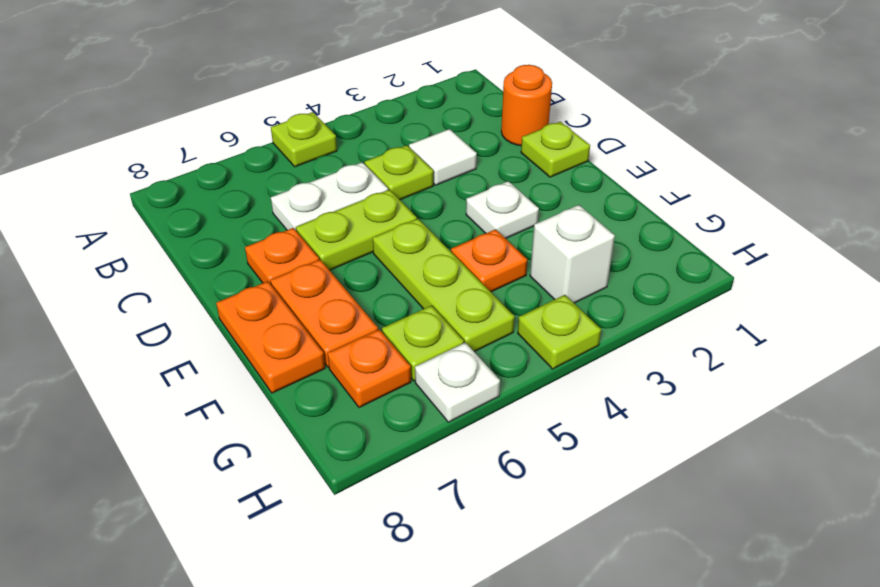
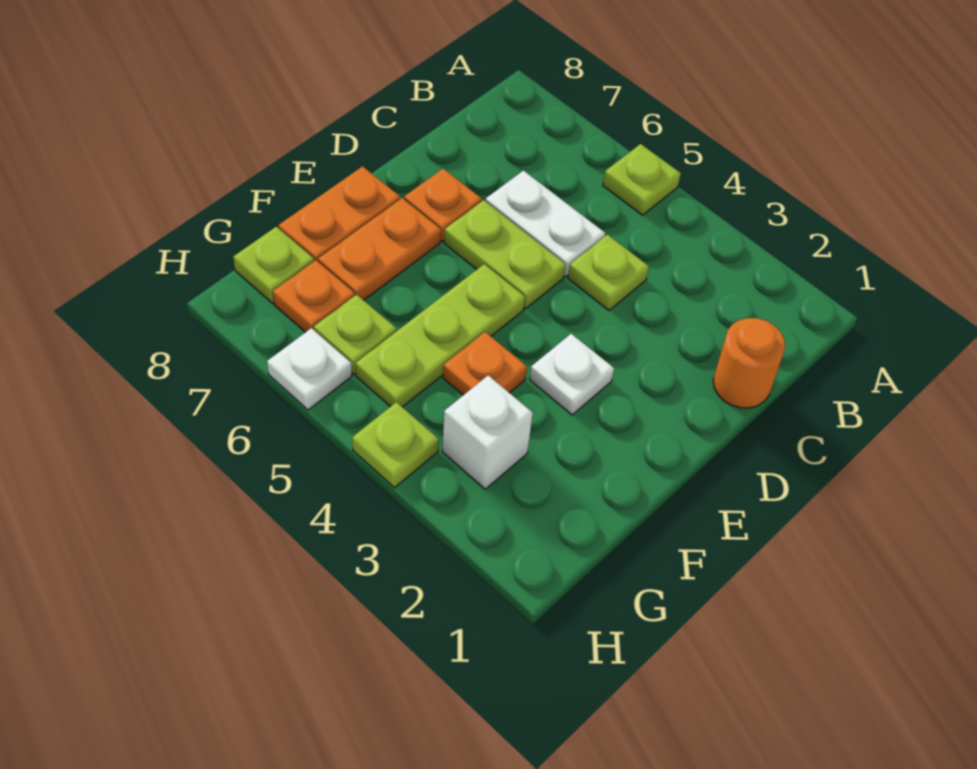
white 1x1 tile [409,129,477,185] -> none
lime 1x1 plate [521,122,590,177] -> lime 1x1 plate moved to [233,227,314,303]

